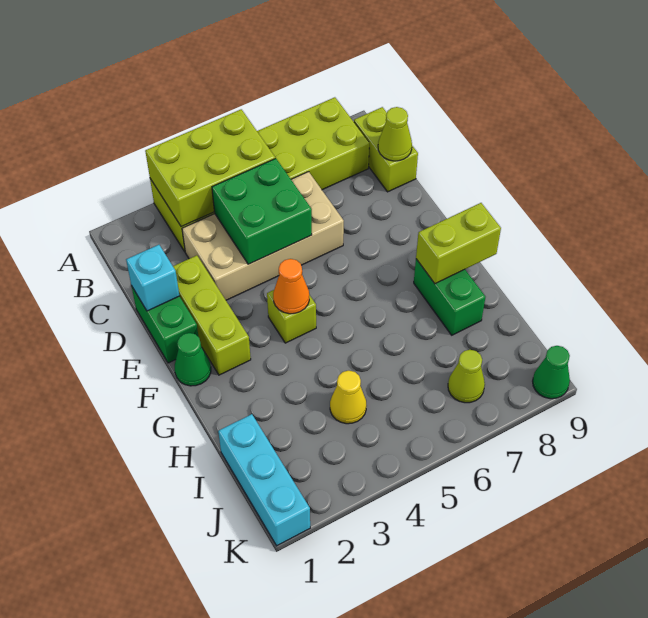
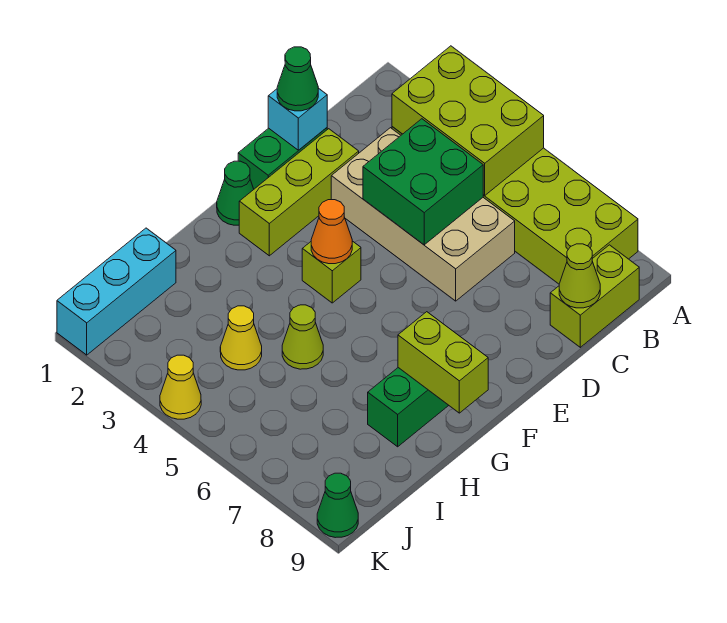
none -> green 1x1 cone [277,47,318,111]
lime 1x1 cone [448,350,485,403] -> lime 1x1 cone moved to [282,305,323,369]
none -> yellow 1x1 cone [160,355,201,419]

